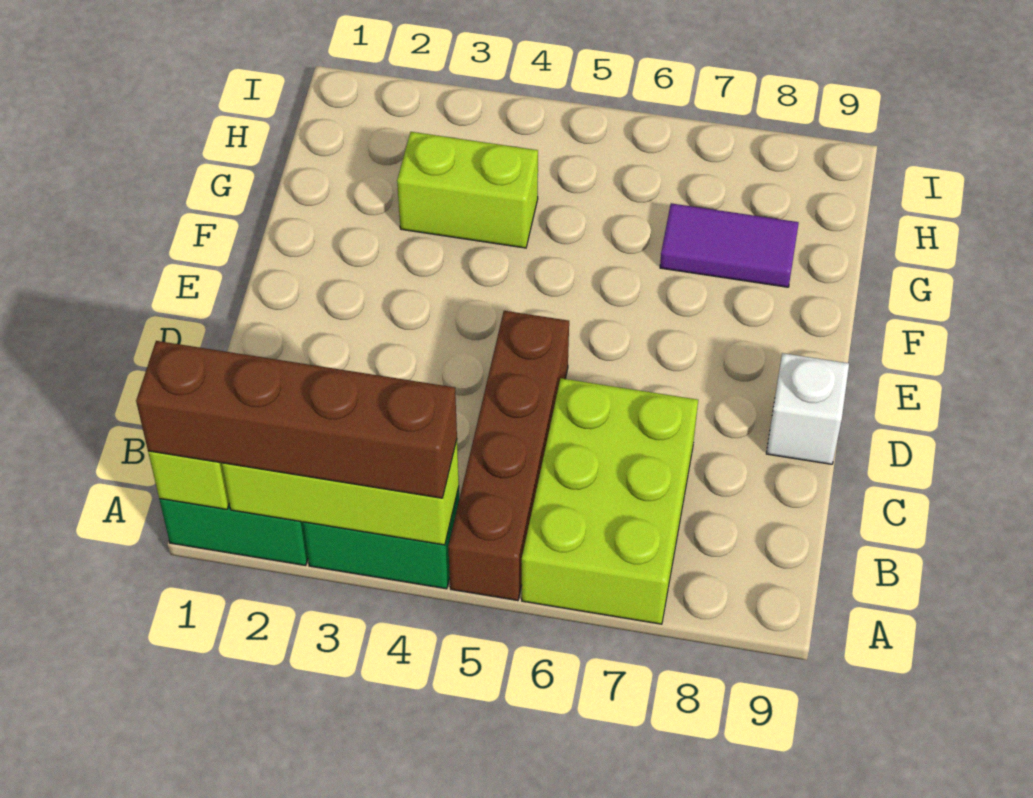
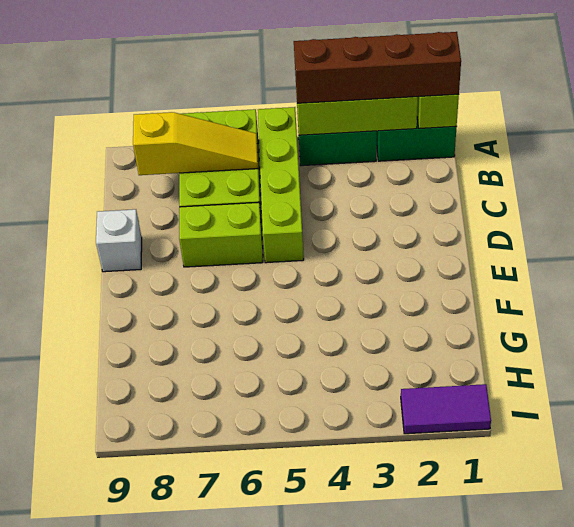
brown 1x4 brick [448,311,569,601] -> lime 1x4 brick [258,107,304,263]
none -> yellow 1x3 slope [133,112,258,175]
lime 1x2 brick [397,132,538,248] -> lime 1x2 brick moved to [179,202,263,267]
purple 1x2 tile [660,203,799,287] -> purple 1x2 tile moved to [401,384,491,434]

